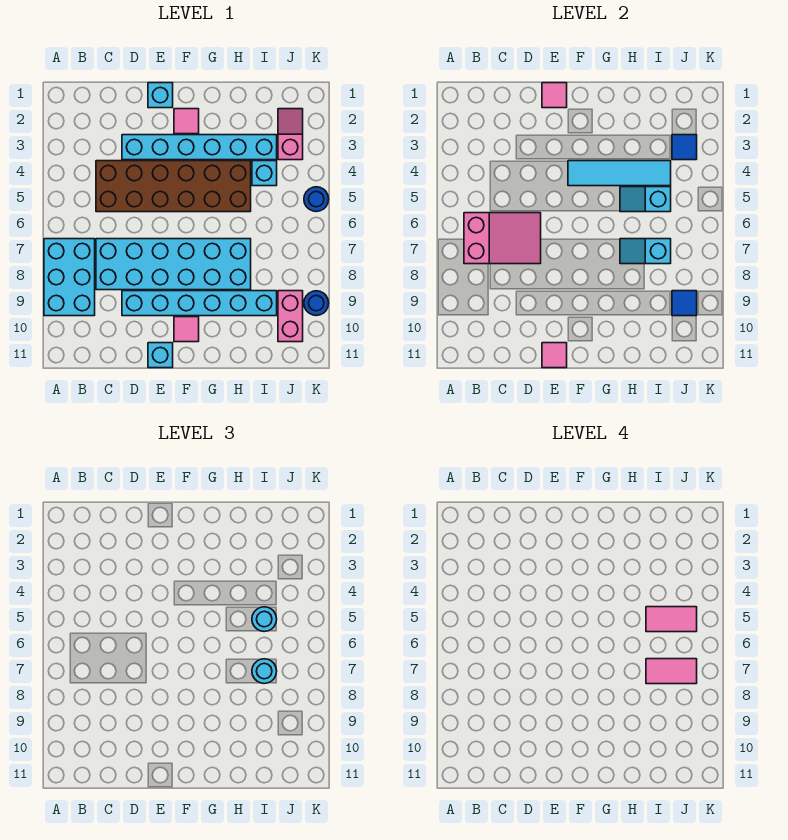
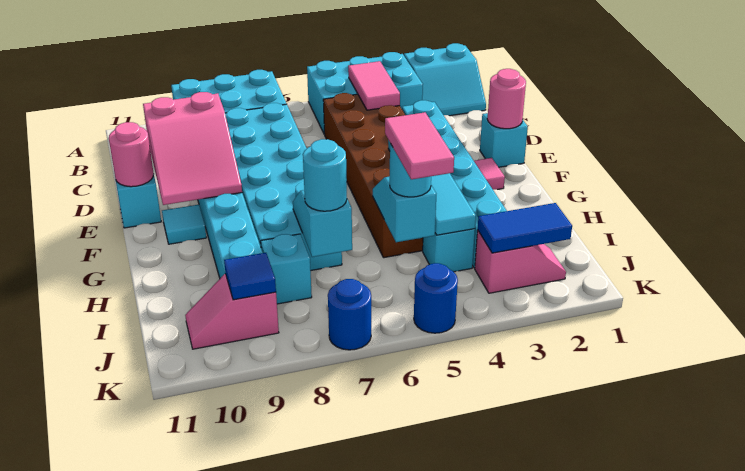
none -> cyan 2x2 slope [404,43,486,116]
none -> cyan 2x3 brick [307,52,423,133]
pink 2x3 slope [464,213,541,264] -> pink 2x3 slope moved to [143,92,242,205]
pink 1x1 tile [542,83,567,108] -> pink 1x1 round brick [487,69,526,129]
pink 1x1 tile [542,343,567,368] -> pink 1x1 round brick [109,122,154,187]
pink 1x1 tile [174,317,199,342] -> cyan 1x1 tile [162,205,206,244]
pink 1x2 tile [646,659,697,684] -> pink 1x2 tile moved to [348,61,400,110]
none -> cyan 1x1 brick [261,234,312,304]
blue 1x1 tile [672,135,697,160] -> blue 1x2 tile [478,203,572,253]
pink 1x2 brick [278,291,303,342] -> pink 1x2 slope [185,274,279,349]
blue 1x1 round brick [304,291,329,316] -> blue 1x1 round brick moved to [328,279,371,350]

